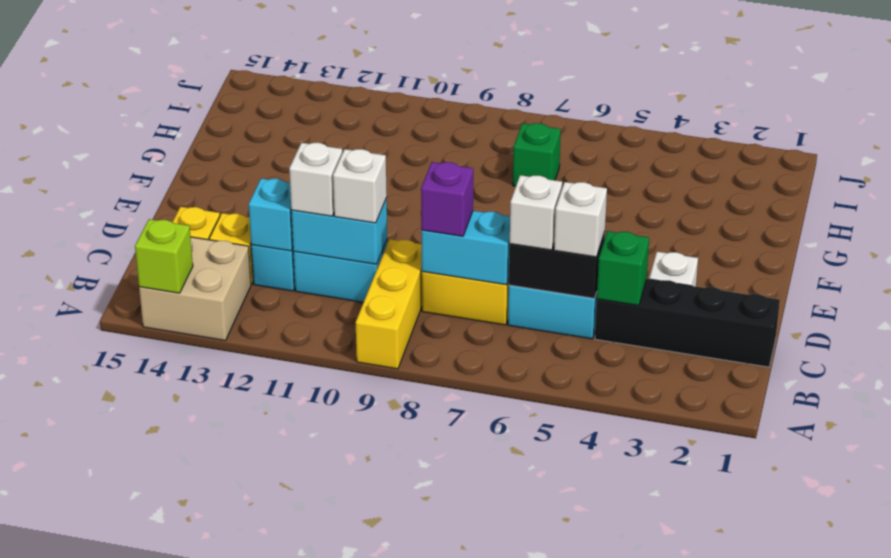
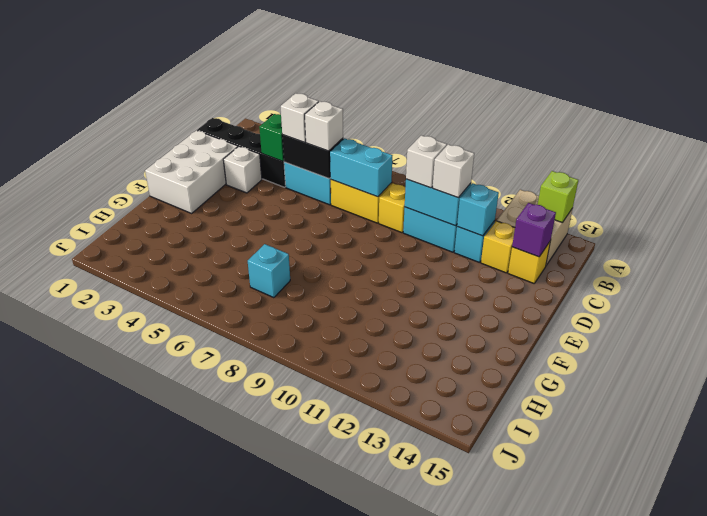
yellow 1x3 brick [356,239,422,369] -> yellow 1x1 brick [379,183,405,233]
purple 1x1 brick [421,162,473,236] -> purple 1x1 brick moved to [512,203,556,257]
none -> white 2x3 brick [145,130,238,213]
green 1x1 brick [513,123,561,186] -> cyan 1x1 brick [248,244,290,298]

